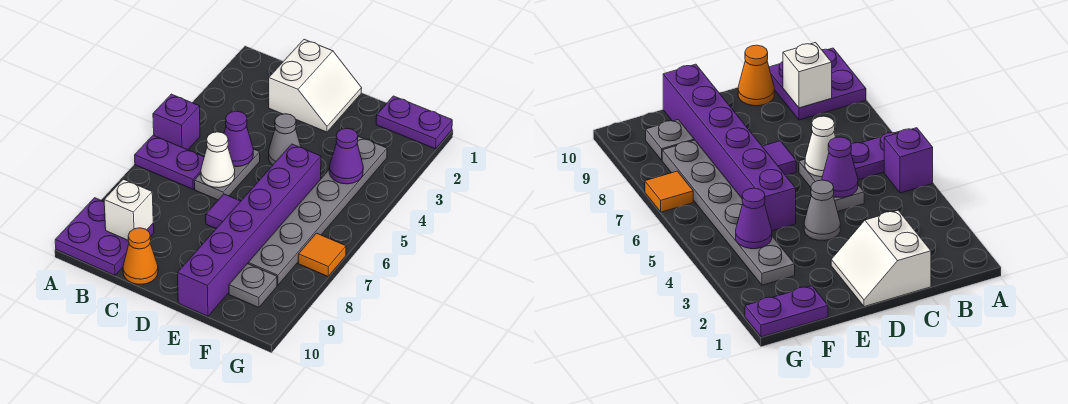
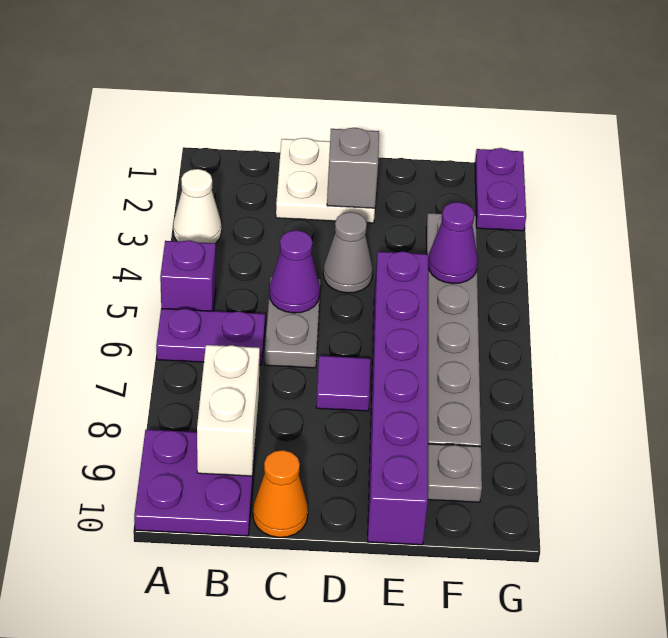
white 1x1 brick [104,179,153,240] -> white 1x2 brick [197,345,260,476]
white 2x2 slope [269,39,362,132] -> white 2x2 plate [276,138,375,223]
white 1x1 cone [201,132,235,188] -> white 1x1 cone moved to [173,169,222,243]
none -> grey 1x1 brick [327,128,379,208]
purple 1x2 plate [376,96,452,149] -> purple 1x2 plate turned to [475,148,526,231]
orange 1x1 tile [298,233,346,276] -> none

